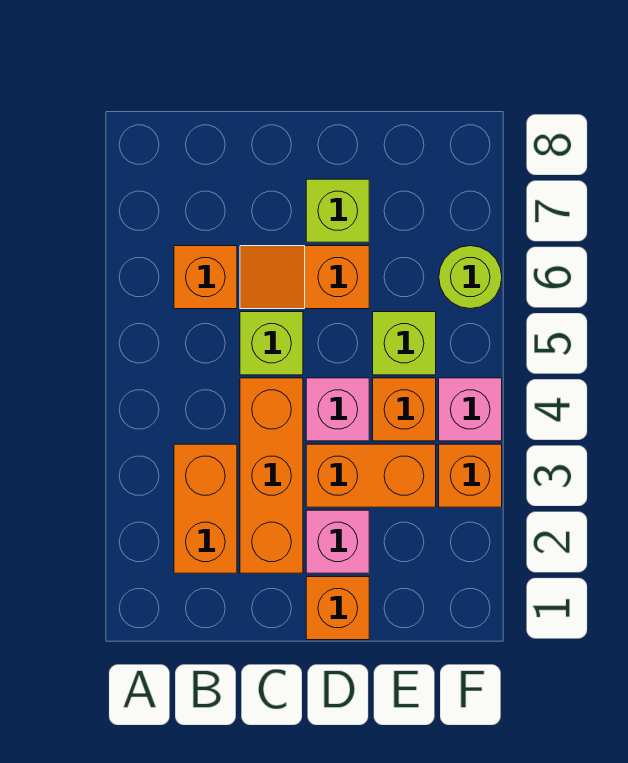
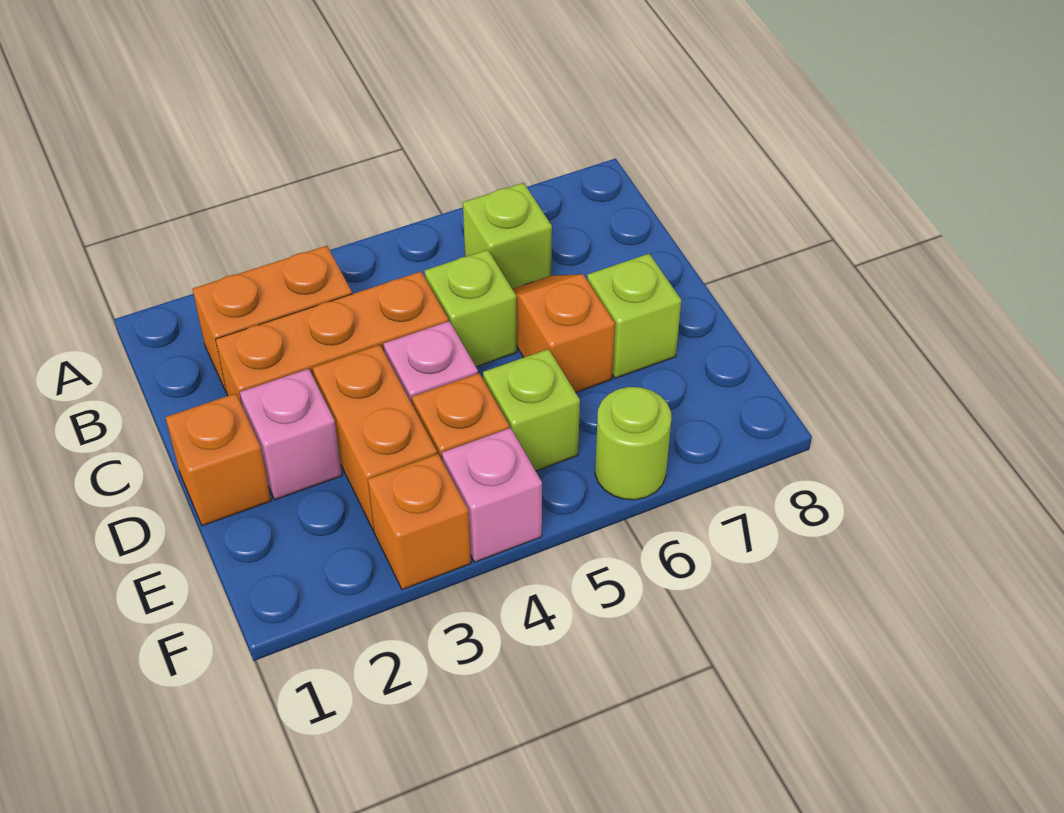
orange 1x1 brick [174,246,237,309] -> lime 1x1 brick [463,183,552,289]

